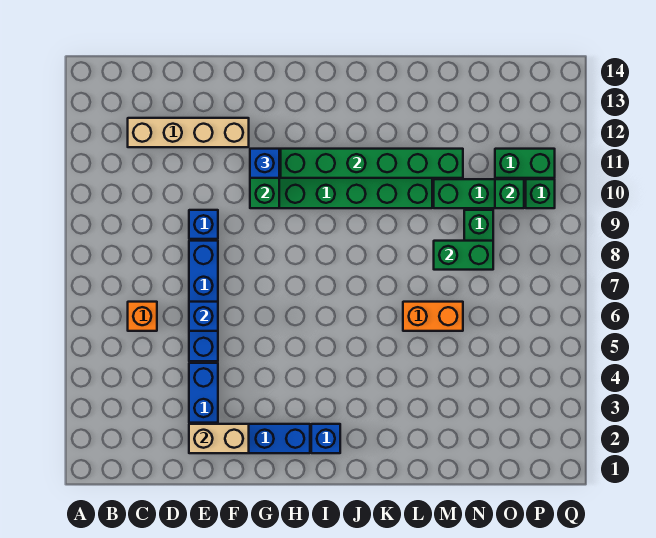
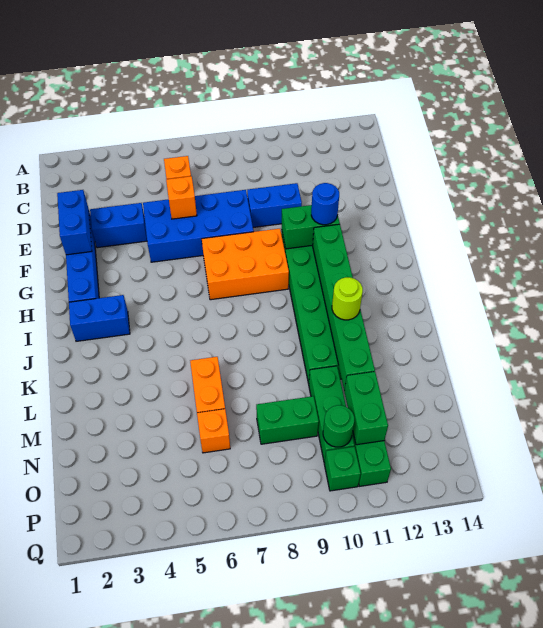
tan 1x4 brick [128,118,249,147] -> none
tan 1x2 brick [189,424,249,453] -> blue 1x2 brick [57,190,92,255]
blue 1x4 brick [189,241,218,361] -> blue 2x4 brick [143,190,254,262]
blue 1x1 brick [189,302,218,331] -> orange 1x1 brick [166,176,197,219]
blue 1x1 brick [189,210,218,239] -> blue 1x2 brick [247,183,302,227]
none -> orange 2x3 brick [202,229,289,300]
blue 1x1 brick [250,149,279,178] -> blue 1x1 round brick [311,183,339,225]
blue 1x1 brick [311,424,340,453] -> blue 1x2 brick [69,295,130,341]
none -> lime 1x1 round brick [332,277,363,320]
green 1x2 brick [434,241,493,270] -> green 1x2 brick moved to [344,372,388,445]
none -> orange 1x1 brick [197,409,230,453]
green 1x1 brick [495,179,524,208] -> green 1x1 round brick [323,405,354,447]

